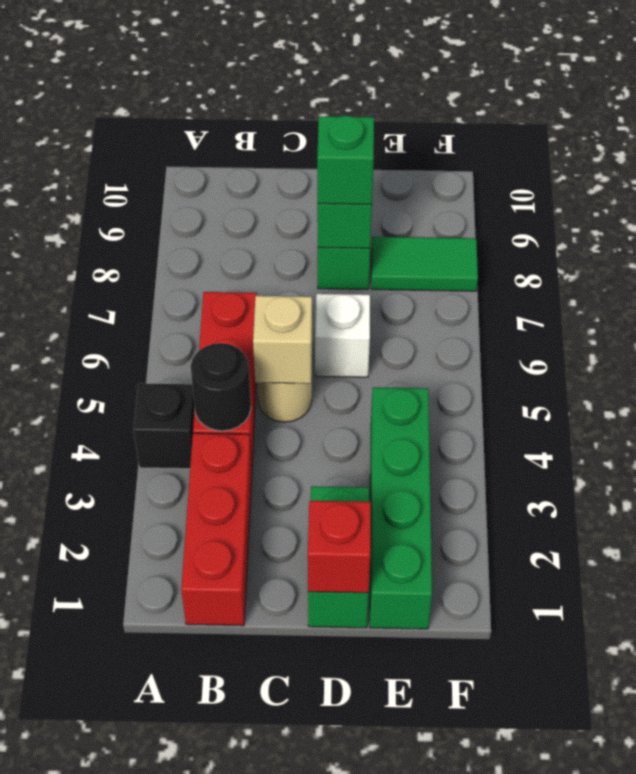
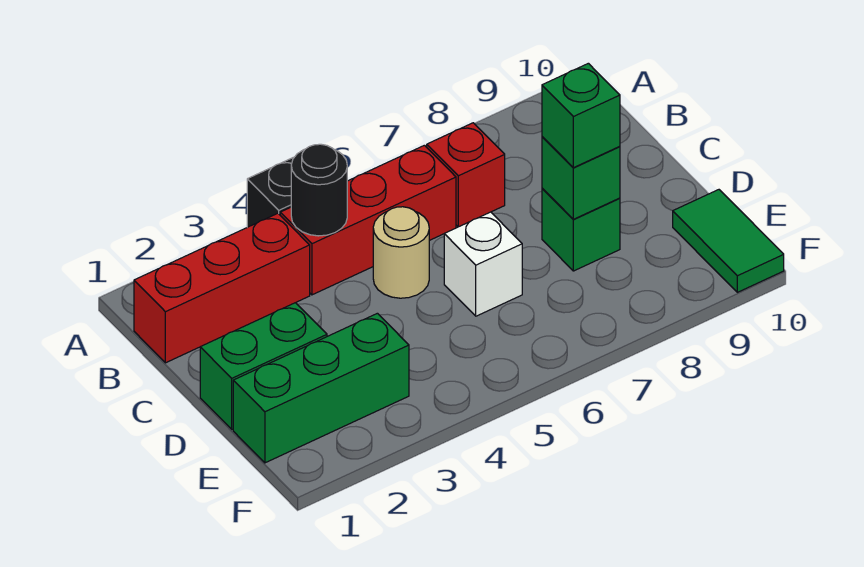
tan 1x1 brick [253,296,312,384] -> none
red 1x1 brick [308,501,371,593] -> red 1x1 brick moved to [427,123,505,227]
green 1x4 brick [370,387,432,629] -> green 1x3 brick [233,313,409,463]
green 1x2 tile [371,237,478,291] -> green 1x2 tile moved to [673,190,784,292]

